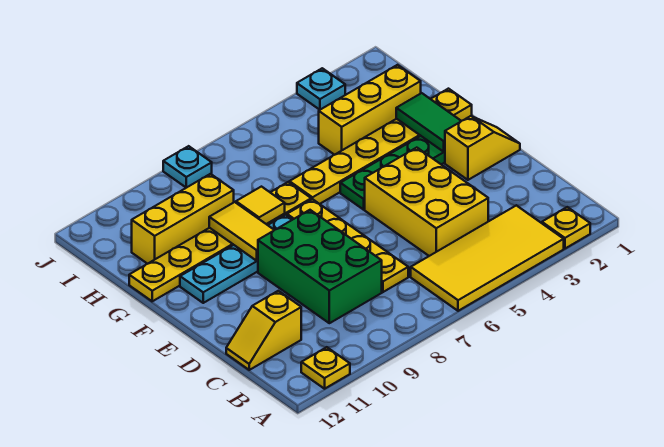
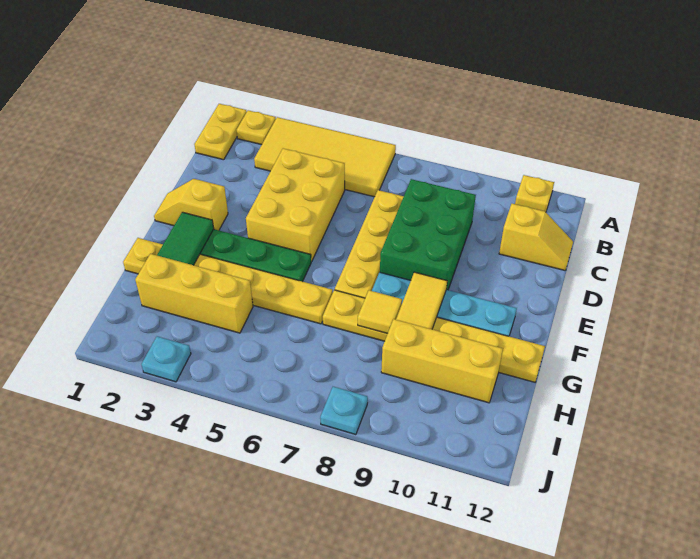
none -> yellow 1x2 plate [194,104,247,160]

